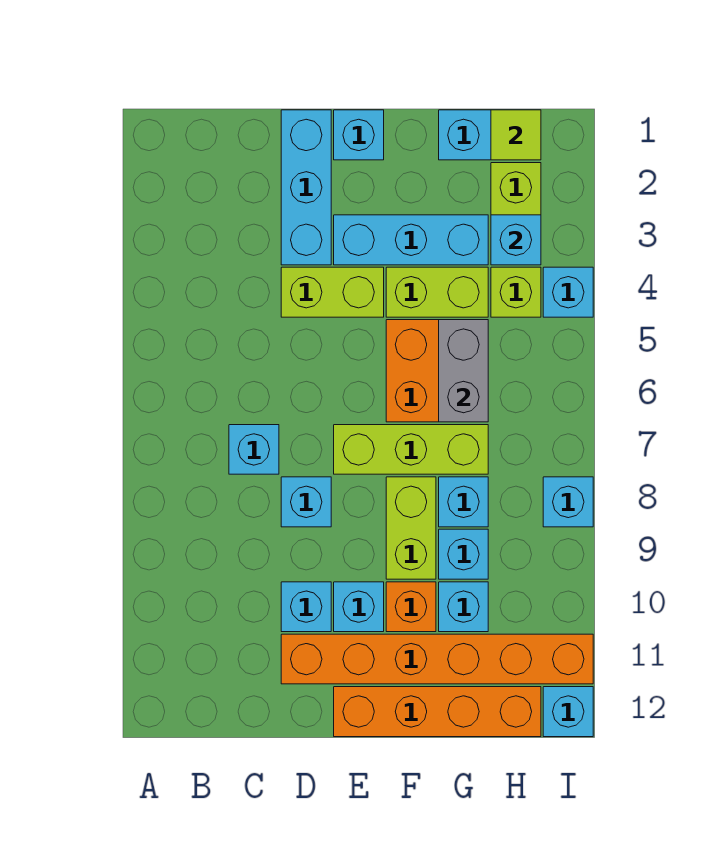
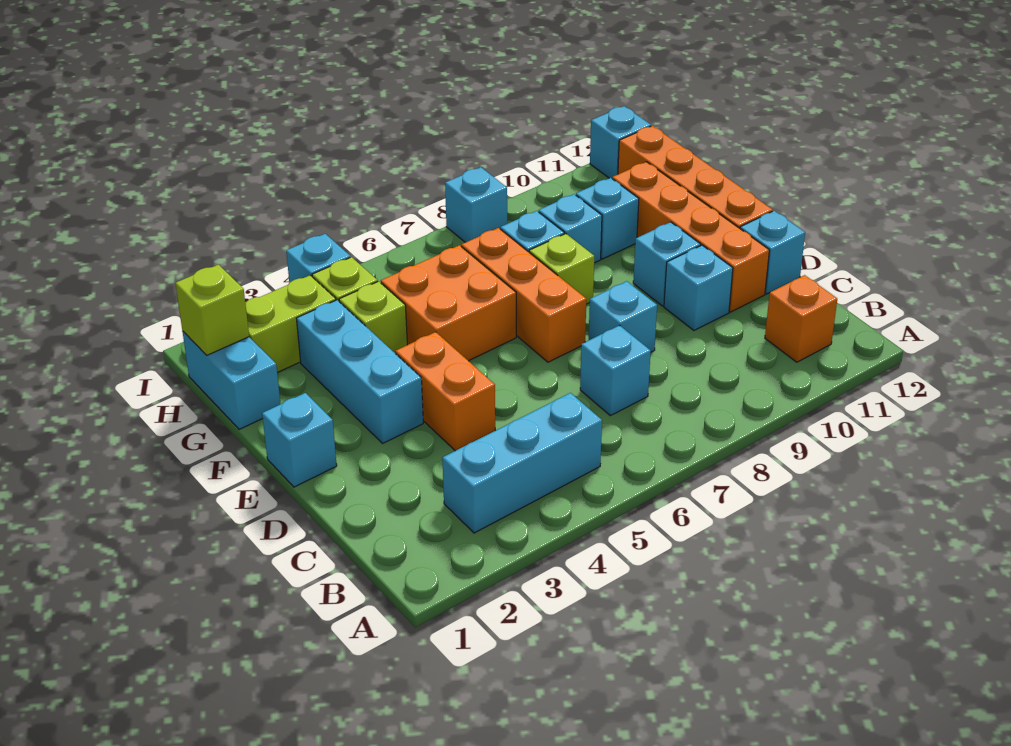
cyan 1x3 brick [281,110,331,265] -> cyan 1x3 brick moved to [442,393,602,533]
lime 1x2 brick [281,267,384,317] -> orange 1x2 brick [395,332,495,451]
orange 1x6 brick [281,634,593,684] -> orange 1x4 brick [612,162,769,312]
lime 1x3 brick [334,425,488,474] -> orange 1x3 brick [461,228,586,362]
lime 1x2 brick [386,267,488,317] -> lime 1x1 brick [339,281,407,353]
lime 1x2 brick [386,477,436,579] -> lime 1x1 brick [529,234,594,304]
orange 1x1 brick [386,582,436,632] -> orange 1x1 brick moved to [765,275,837,362]
grey 1x2 brick [439,320,488,422] -> none
lime 1x1 tile [491,110,541,160] -> lime 1x1 brick [175,265,249,355]
cyan 1x1 brick [491,215,541,265] -> cyan 1x1 brick moved to [740,211,805,294]

